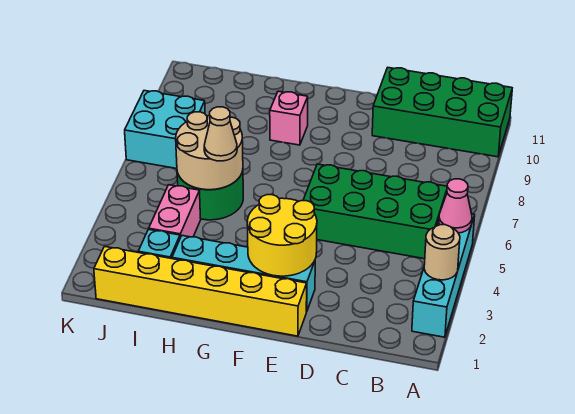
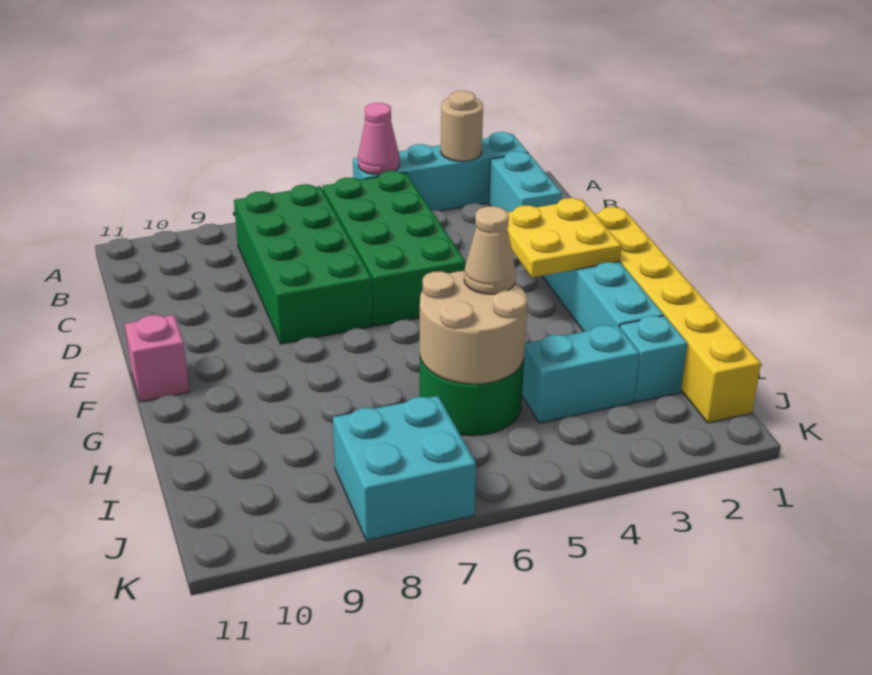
green 2x4 brick [372,68,512,157] -> green 2x4 brick moved to [234,184,373,344]
none -> cyan 1x2 brick [489,151,562,212]
yellow 2x2 round brick [247,195,317,276] -> yellow 2x2 plate [507,198,621,277]
pink 1x1 brick [270,91,308,145] -> pink 1x1 brick moved to [125,315,189,402]
pink 1x2 brick [149,185,201,238] -> cyan 1x2 brick [522,325,640,423]

